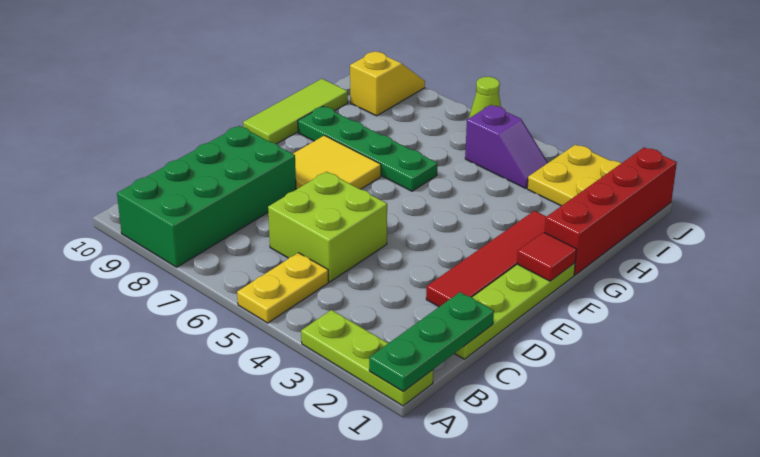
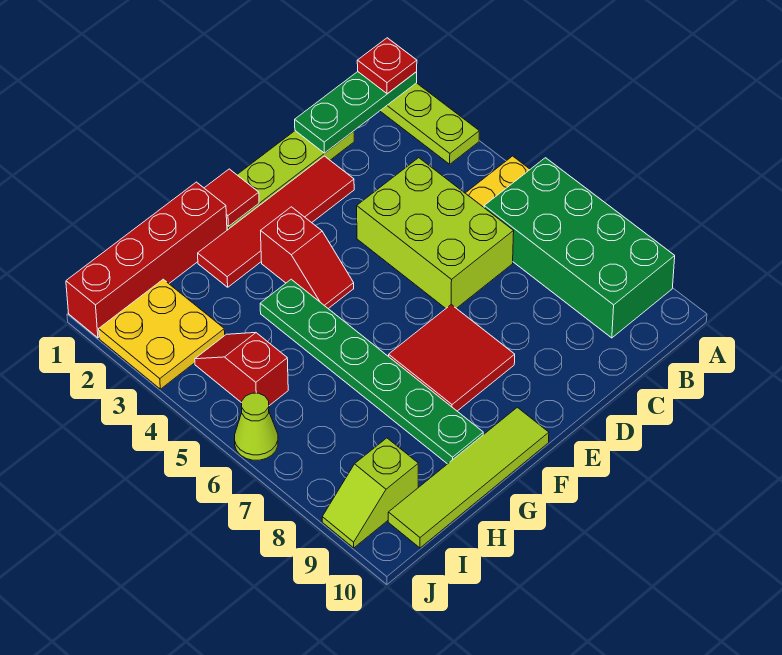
none -> red 1x1 plate [357,38,417,94]
green 2x4 brick [117,126,296,267] -> green 2x4 brick turned to [484,158,675,338]
lime 2x2 brick [268,172,387,282] -> lime 2x3 brick [357,158,514,308]
yellow 2x2 tile [293,135,381,189] -> red 2x2 tile [389,305,515,411]
none -> red 1x2 slope [261,207,354,309]
lime 1x3 tile [243,79,348,144] -> lime 1x4 tile [388,407,549,548]
green 1x4 plate [298,106,437,191] -> green 1x6 plate [260,279,483,464]
purple 1x2 slope [465,105,548,188] -> red 1x2 slope [195,333,288,406]
yellow 1x2 slope [350,51,425,116] -> lime 1x2 slope [322,438,418,548]

